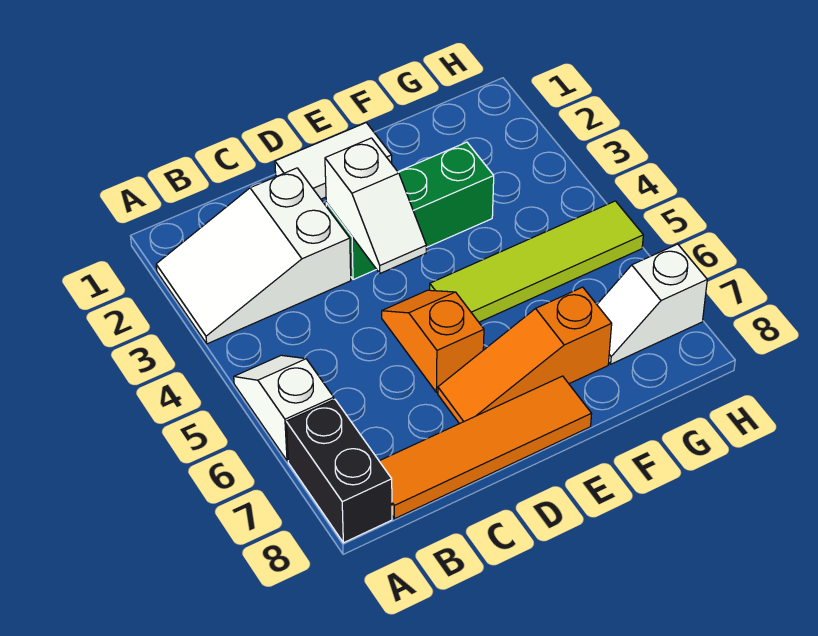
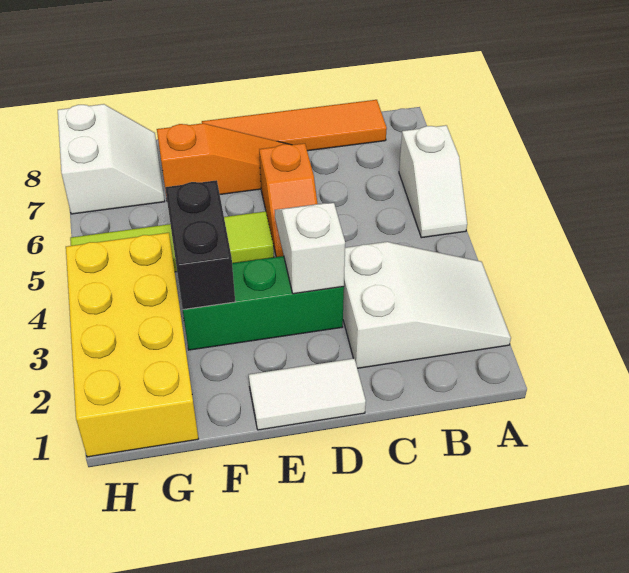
black 1x2 brick [286,399,392,543] -> black 1x2 brick moved to [165,180,235,309]
none -> yellow 2x4 brick [66,233,198,457]
white 1x2 slope [597,244,707,364] -> white 2x2 slope [58,104,165,214]

